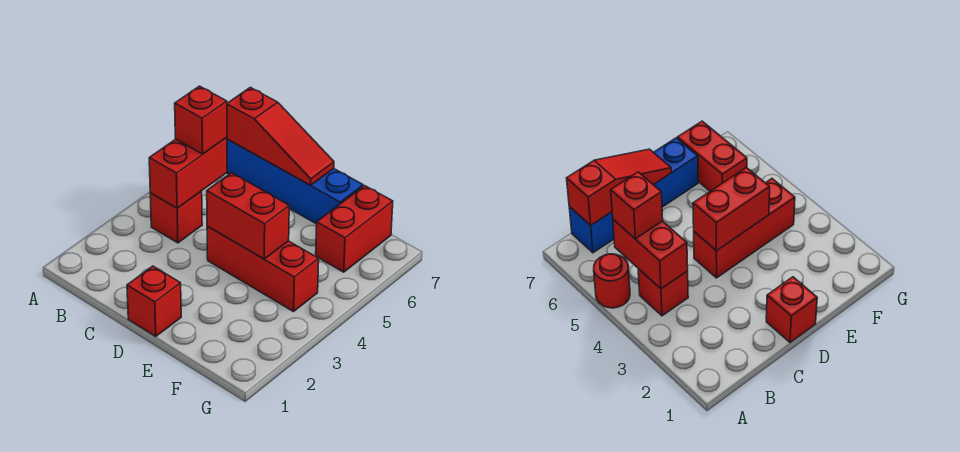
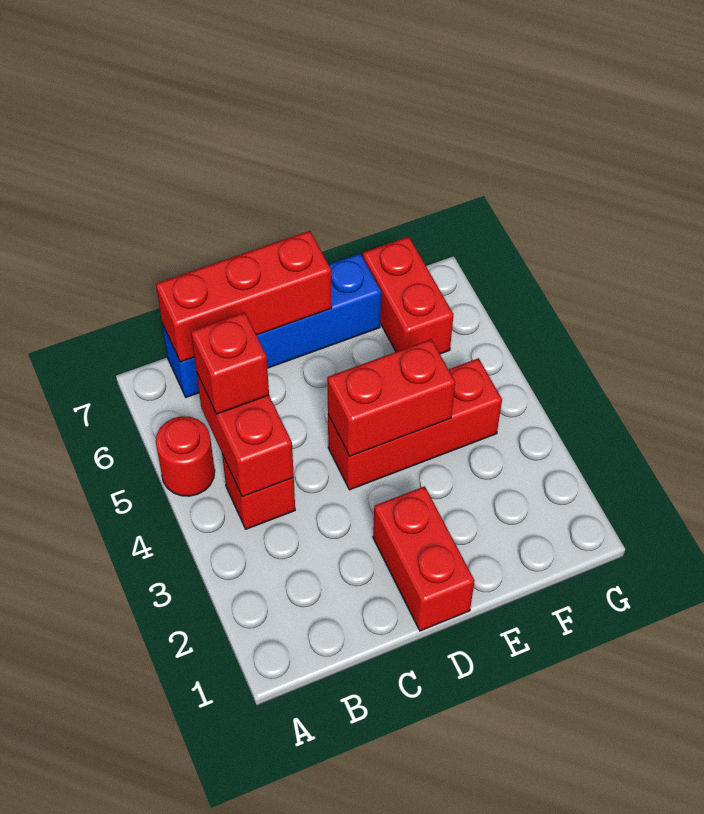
red 1x3 slope [227,87,334,185] -> red 1x3 brick [156,231,332,362]
red 1x1 brick [127,266,181,336] -> red 1x2 brick [373,486,475,631]

